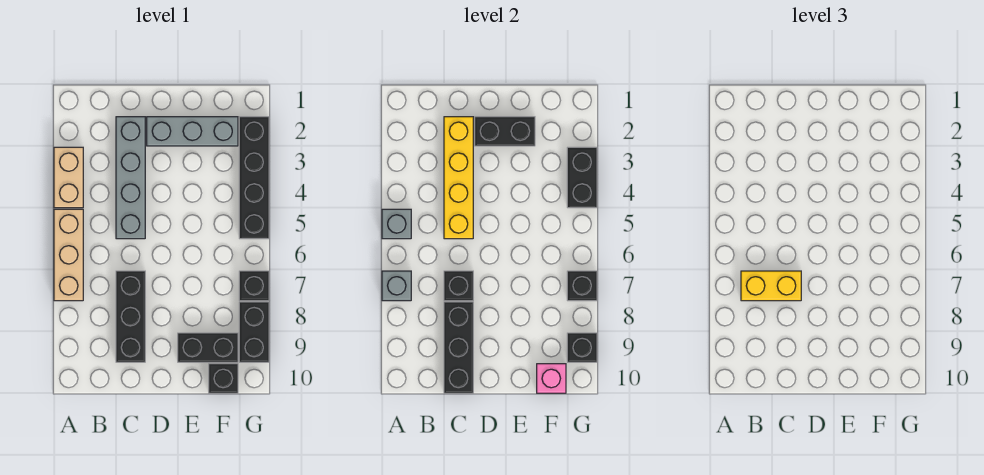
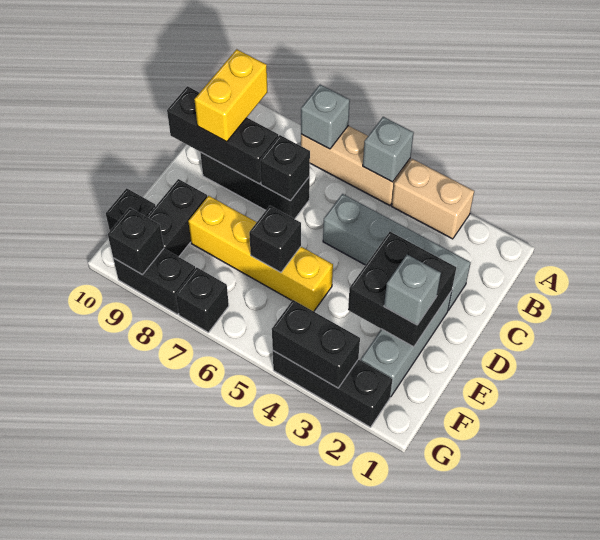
yellow 1x2 brick [741,271,801,301] -> yellow 1x2 brick moved to [194,49,267,142]
yellow 1x4 brick [444,117,473,239] -> yellow 1x4 brick moved to [188,196,333,311]
black 1x2 brick [475,117,535,146] -> black 2x2 brick [348,232,456,347]
none -> grey 1x1 brick [384,255,441,325]
pink 1x1 brick [537,364,566,393] -> none
black 1x4 brick [239,117,269,239] -> black 1x3 brick [273,351,392,427]
black 1x1 brick [567,271,597,301] -> black 1x1 brick moved to [249,206,301,272]

